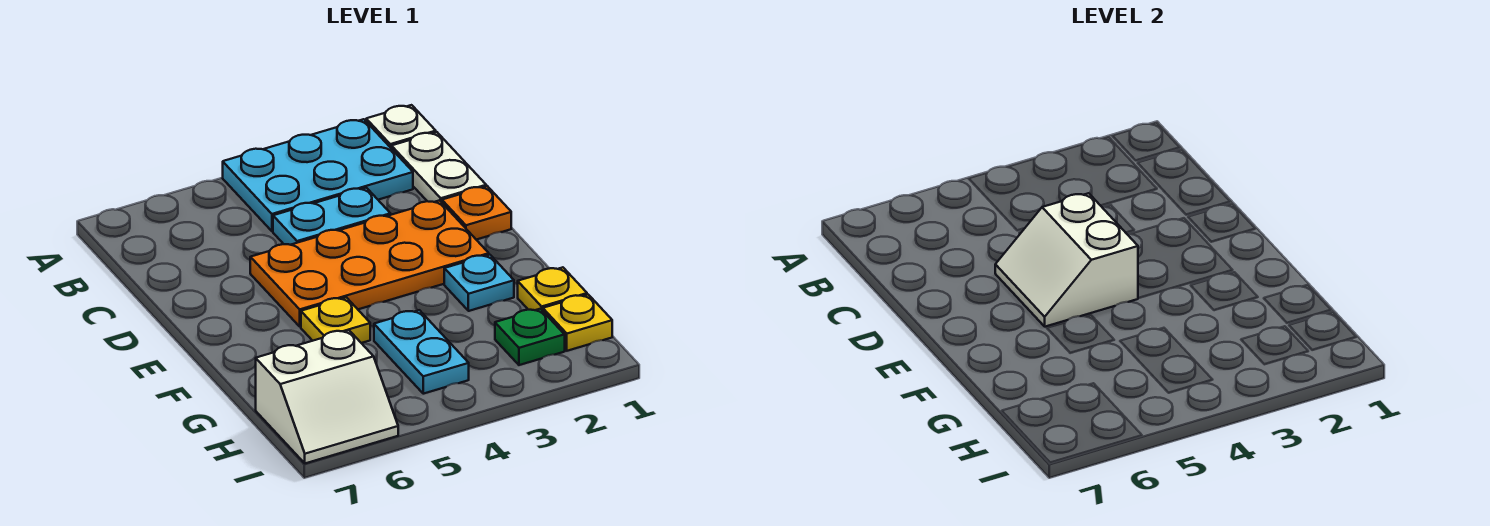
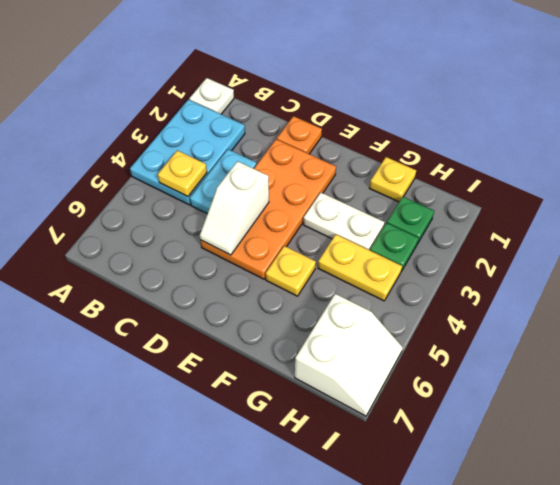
white 1x2 plate [391,132,486,202] -> white 1x2 plate moved to [303,193,385,250]
white 2x2 slope [995,193,1138,327] -> white 1x2 slope [200,161,269,255]
cyan 1x1 plate [444,255,514,311] -> none
cyan 1x2 plate [374,310,469,394] -> yellow 1x2 plate [318,235,402,301]
yellow 1x1 plate [543,295,612,351] -> yellow 1x1 plate moved to [158,150,207,197]
none -> green 1x1 plate [370,223,418,271]

